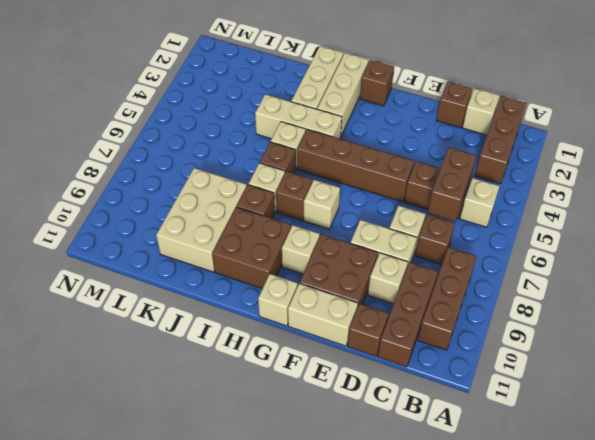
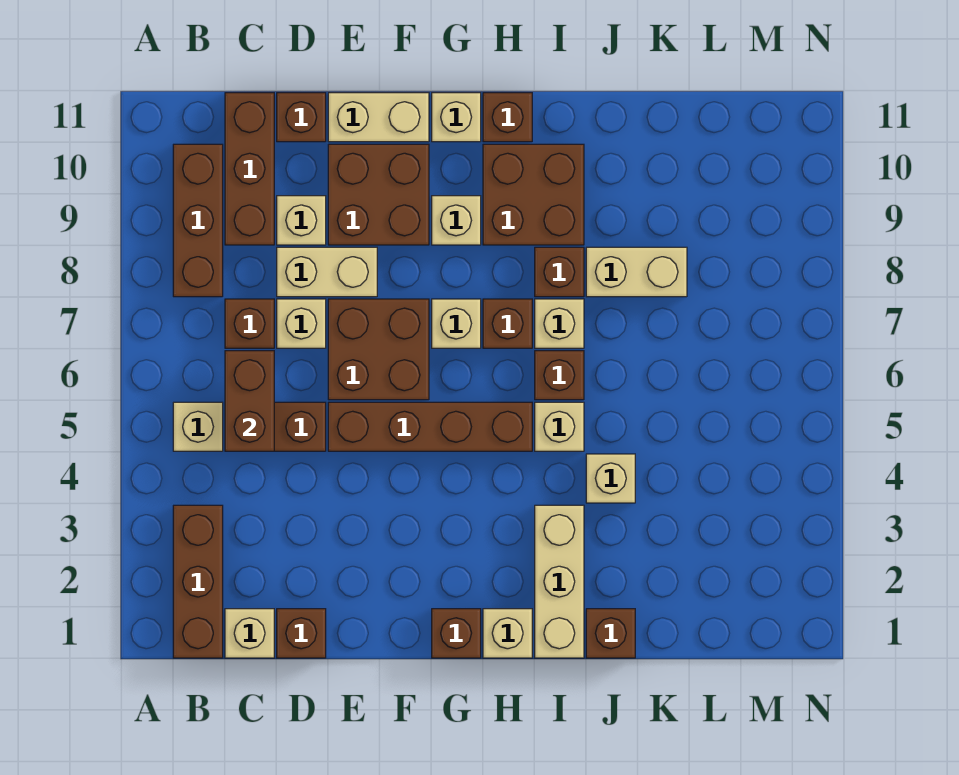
none -> brown 2x2 brick [328,299,429,400]
tan 1x3 brick [317,53,369,136] -> tan 1x1 brick [483,609,532,658]
tan 1x3 brick [255,94,342,139] -> tan 1x1 brick [586,454,635,503]
none -> brown 1x1 brick [483,93,532,142]
none -> brown 1x1 brick [586,609,635,658]
tan 2x3 brick [156,168,247,272] -> tan 1x2 brick [586,247,687,297]

